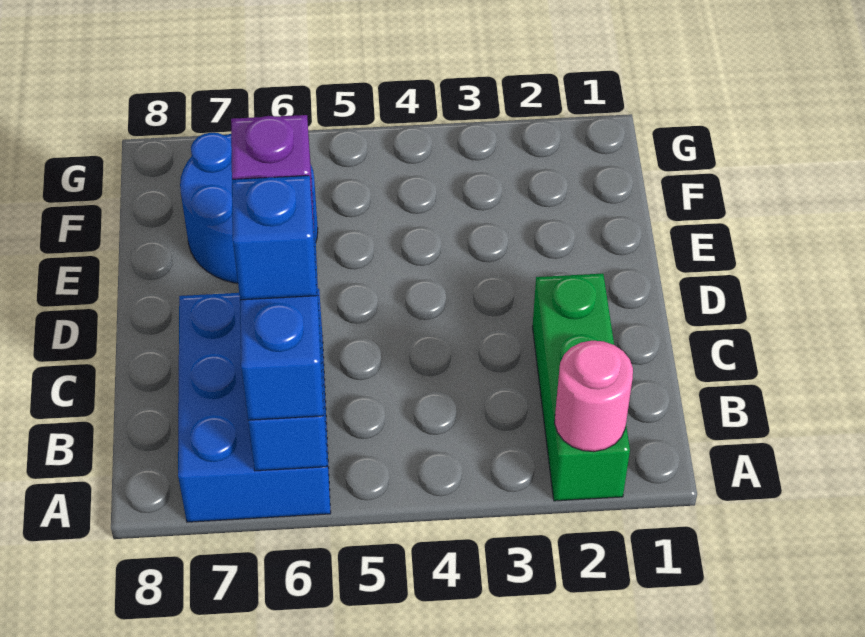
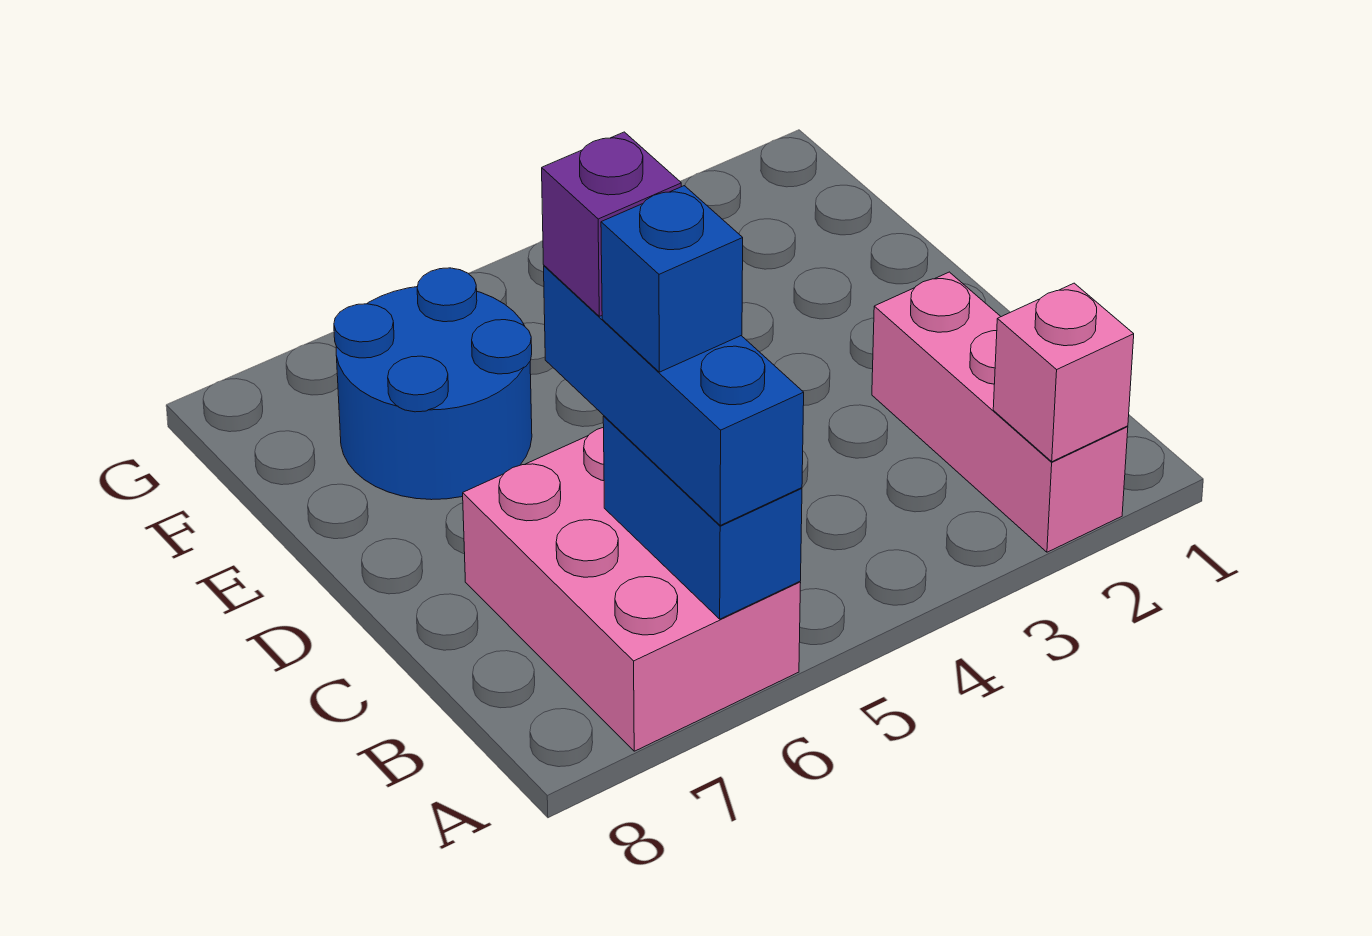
green 1x3 brick [532,274,630,501] -> pink 1x3 brick [872,272,1128,552]
pink 1x1 round brick [555,341,633,452] -> pink 1x1 brick [993,283,1134,462]
blue 2x3 brick [178,289,331,522] -> pink 2x3 brick [463,427,801,751]

